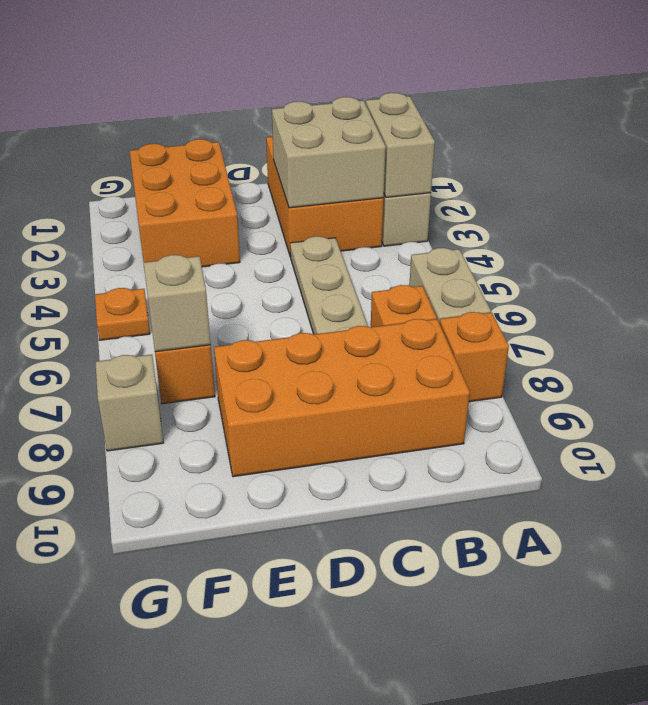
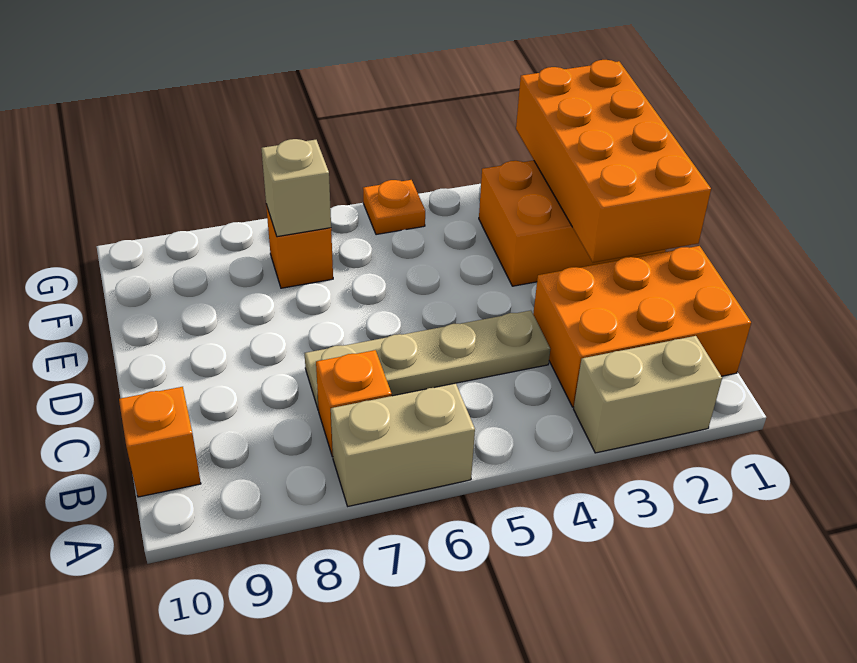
tan 1x2 brick [366,93,435,197] -> none
orange 1x1 brick [440,312,509,402] -> orange 1x1 brick moved to [119,387,201,497]
tan 2x2 brick [272,97,386,208] -> none
orange 2x4 brick [214,319,470,477] -> orange 2x4 brick moved to [516,60,711,262]
tan 1x1 brick [95,355,163,451] -> none

